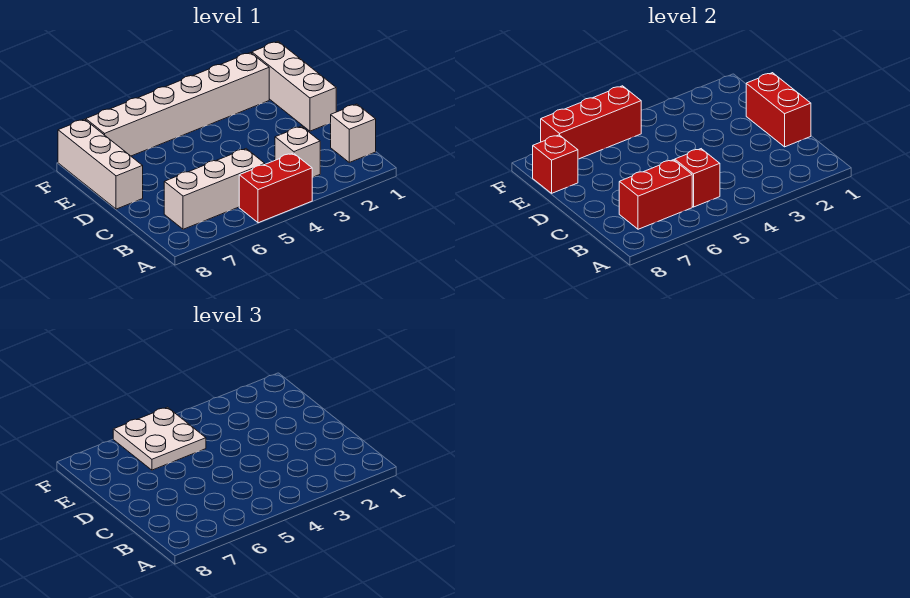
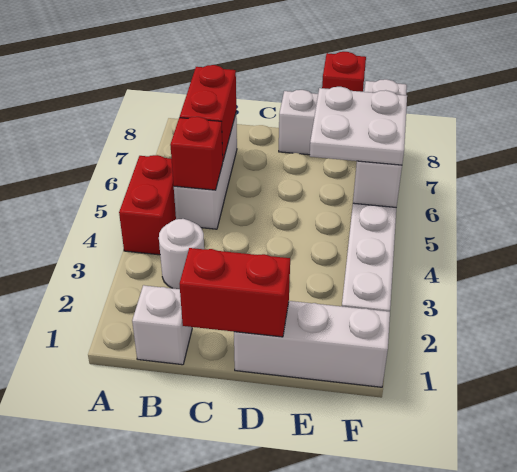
white 1x1 brick [275,126,320,177] -> white 1x1 round brick [159,219,204,289]
red 1x3 brick [541,86,641,159] -> white 1x3 brick [353,79,407,208]

